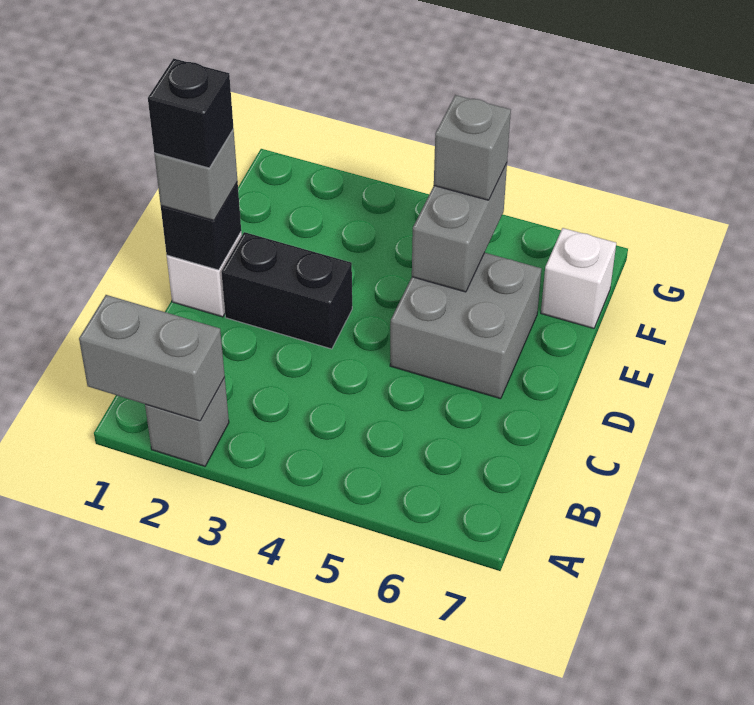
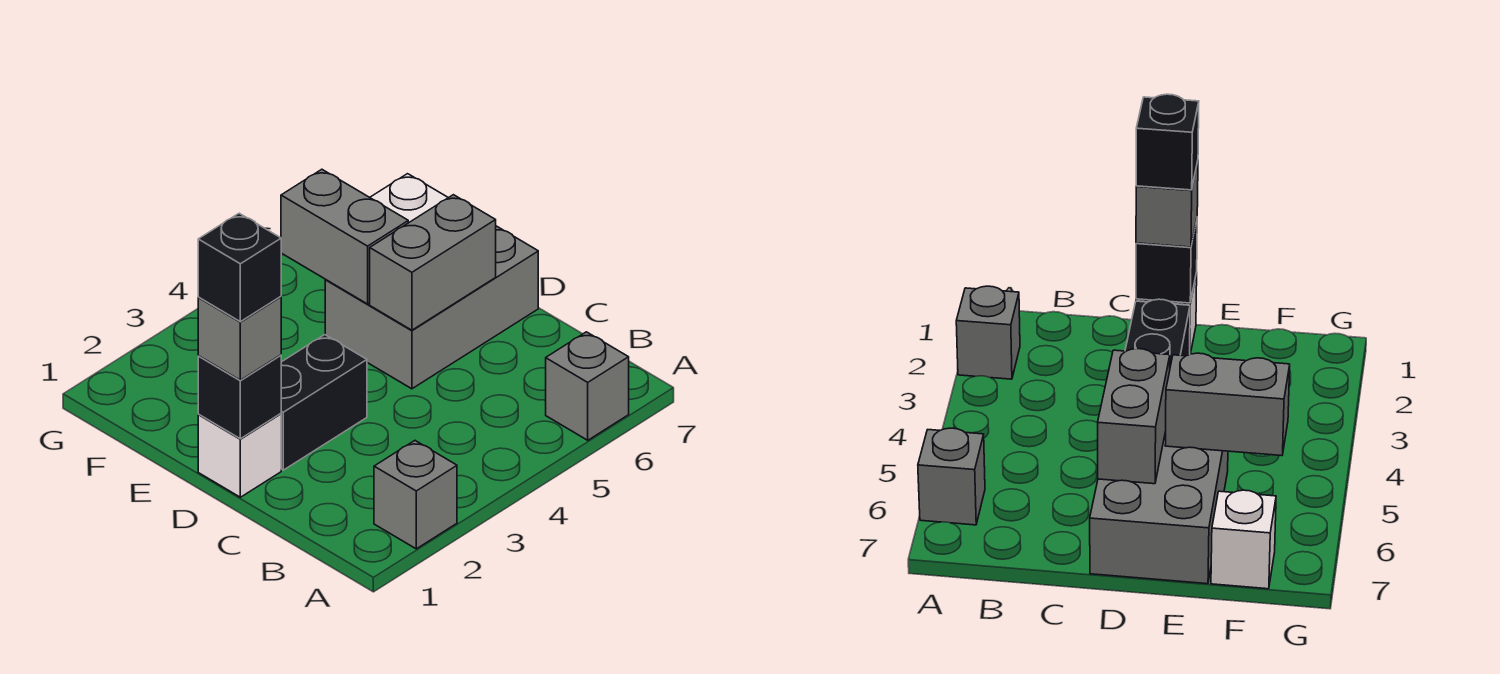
grey 1x2 brick [79,295,225,421] -> grey 1x2 brick moved to [370,195,496,330]
grey 2x2 brick [390,253,541,399] -> grey 2x3 brick [325,226,538,389]
grey 1x1 brick [434,95,511,200] -> grey 1x1 brick moved to [546,332,629,440]

